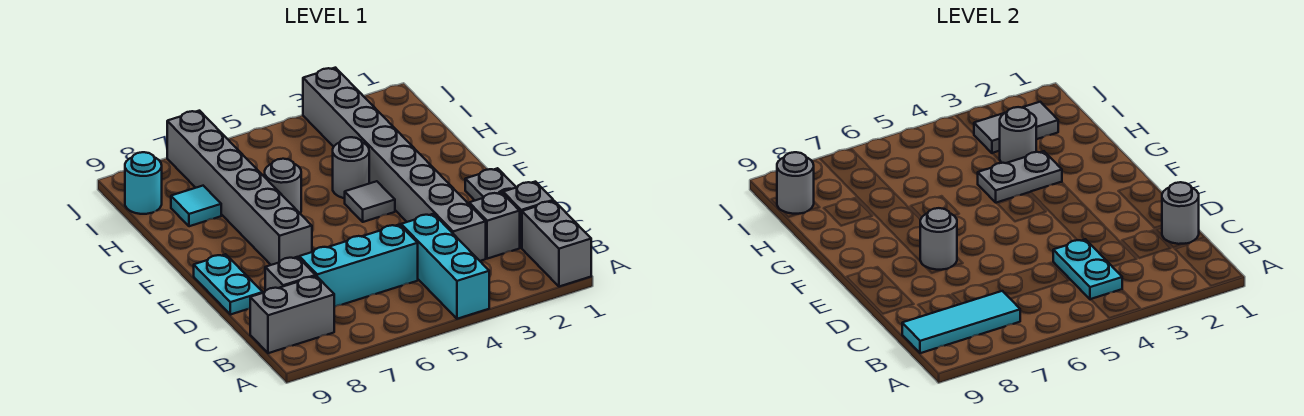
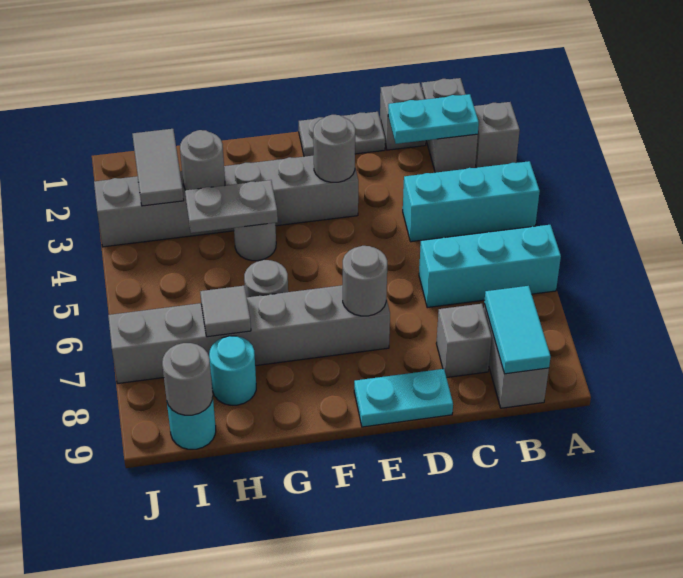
grey 1x2 brick [522,201,591,287] -> grey 1x2 brick turned to [421,78,478,173]
cyan 1x2 plate [1053,239,1122,299] -> cyan 1x2 plate moved to [388,94,479,144]
cyan 1x3 tile [902,291,1020,353] -> cyan 1x2 tile [484,286,551,374]
grey 1x1 round brick [1162,182,1199,244] -> grey 1x1 round brick moved to [313,115,355,182]
grey 1x1 brick [469,192,520,259] -> grey 1x1 brick moved to [474,102,520,168]
grey 1x8 brick [303,68,486,261] -> grey 1x6 brick [94,155,358,247]
cyan 1x3 brick [299,225,418,307] -> cyan 1x3 brick turned to [419,225,561,308]
grey 1x1 tile [345,181,395,222] -> grey 1x1 tile moved to [200,286,251,337]
grey 1x2 plate [978,151,1062,203] -> grey 1x2 plate turned to [185,180,278,233]
cyan 1x1 tile [171,186,221,226] -> cyan 1x1 round brick [209,336,256,405]

